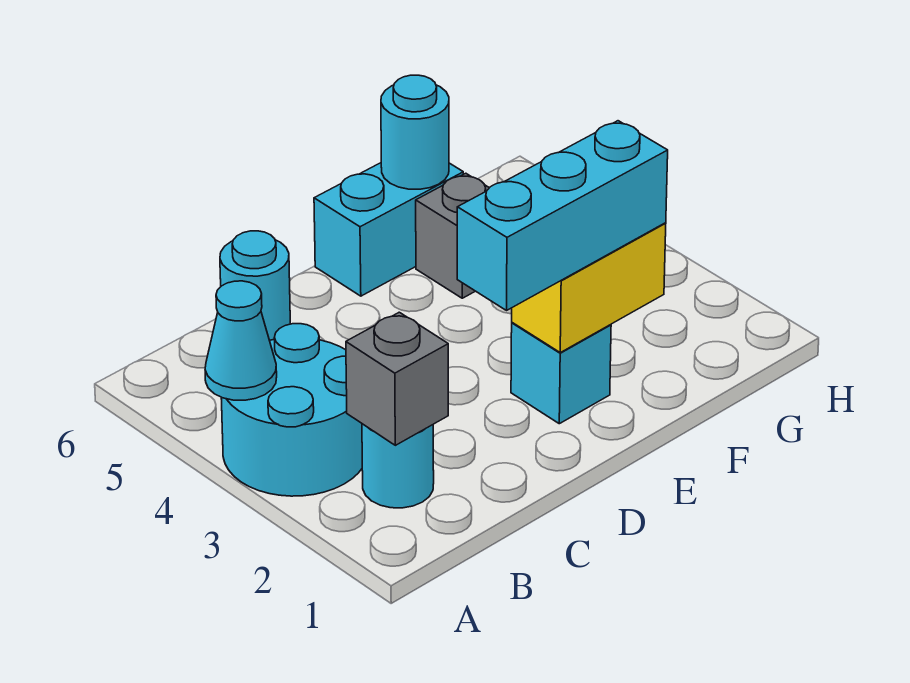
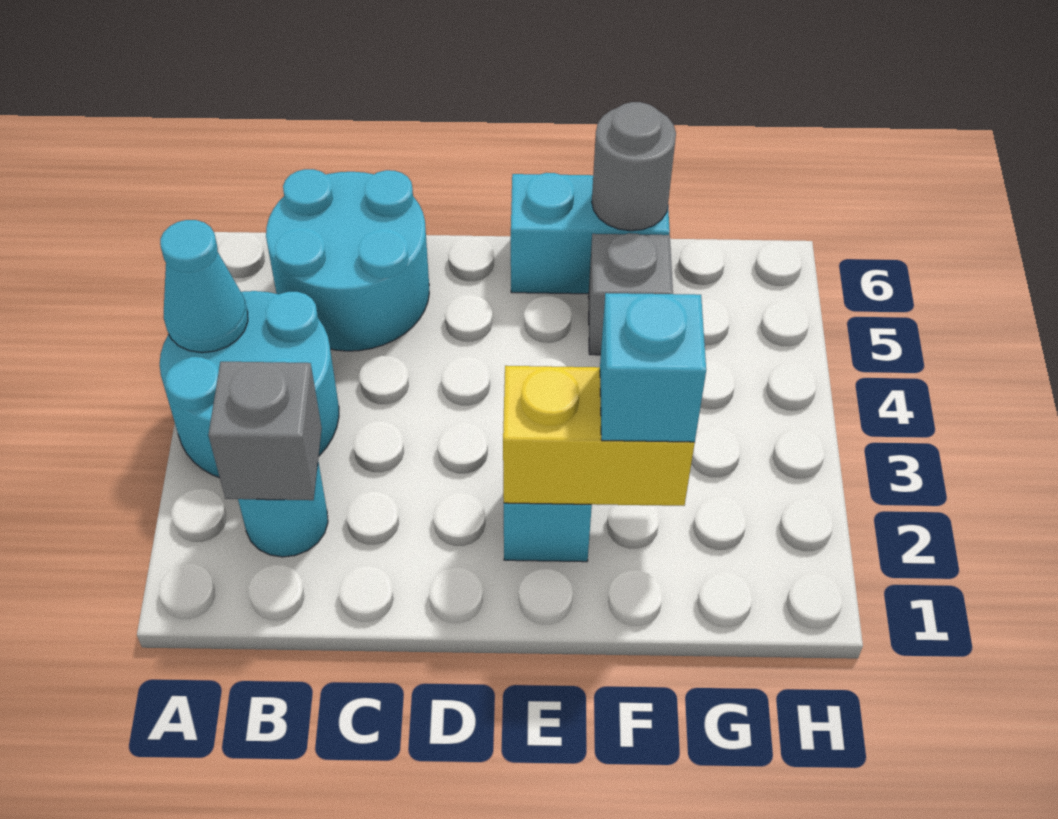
cyan 1x1 round brick [220,231,290,340] -> cyan 2x2 round brick [266,169,429,351]
cyan 1x3 brick [457,121,668,310] -> cyan 1x1 brick [600,293,706,442]
cyan 1x1 round brick [381,75,449,189] -> grey 1x1 round brick [592,102,676,231]

